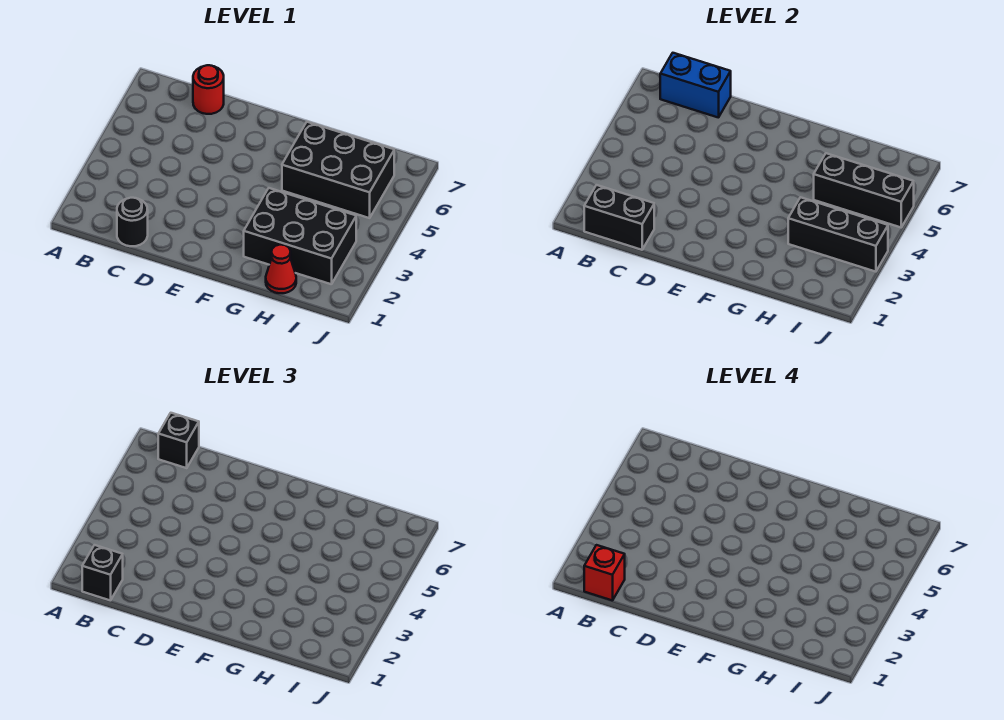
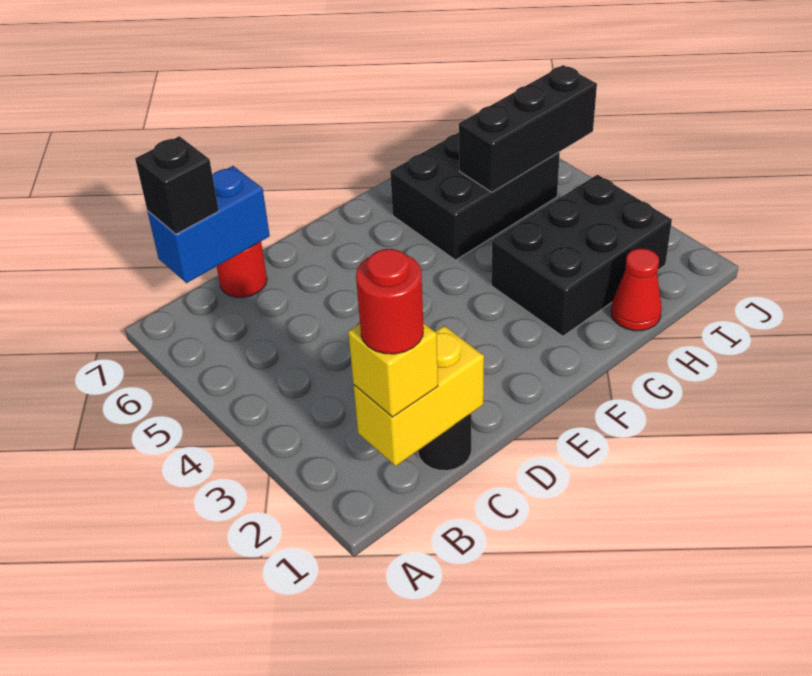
black 1x2 brick [584,185,654,250] -> yellow 1x2 brick [354,326,484,466]
black 1x1 brick [82,545,123,601] -> yellow 1x1 brick [348,323,438,417]
red 1x1 brick [584,545,625,601] -> red 1x1 round brick [356,249,424,354]
black 1x3 brick [788,197,888,272] -> none

